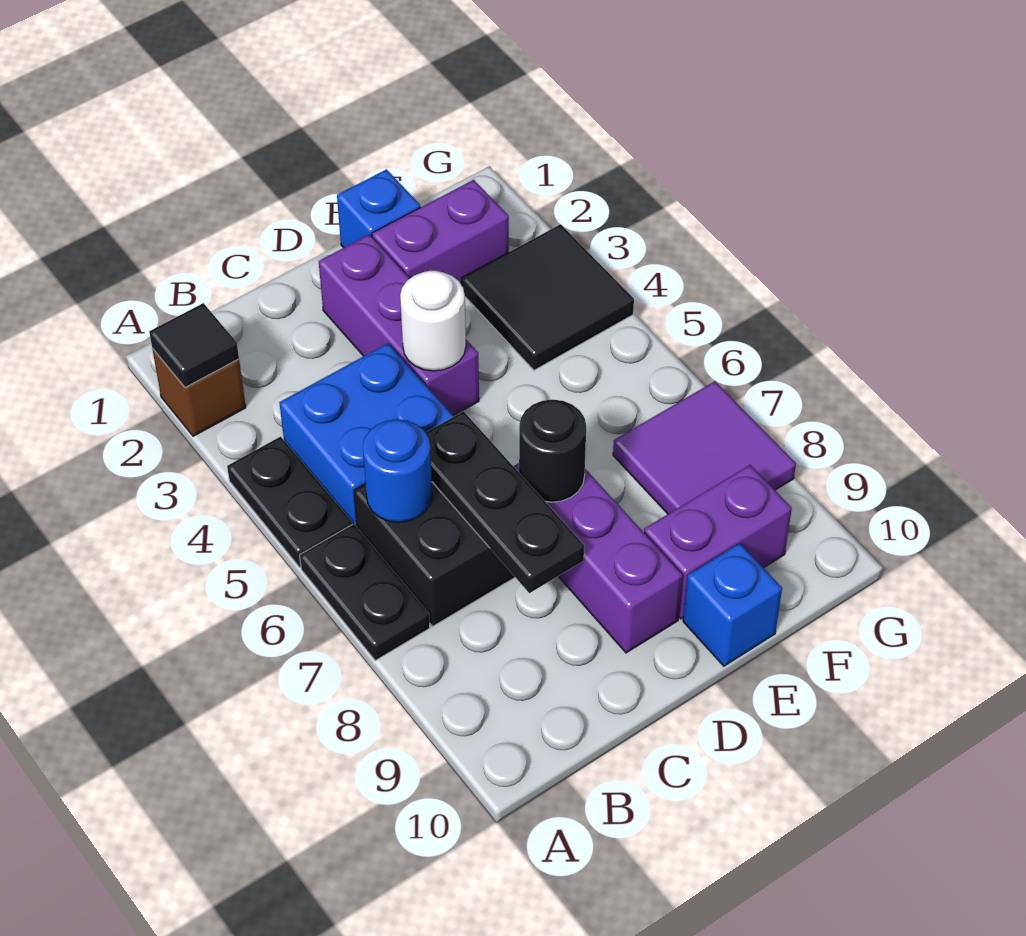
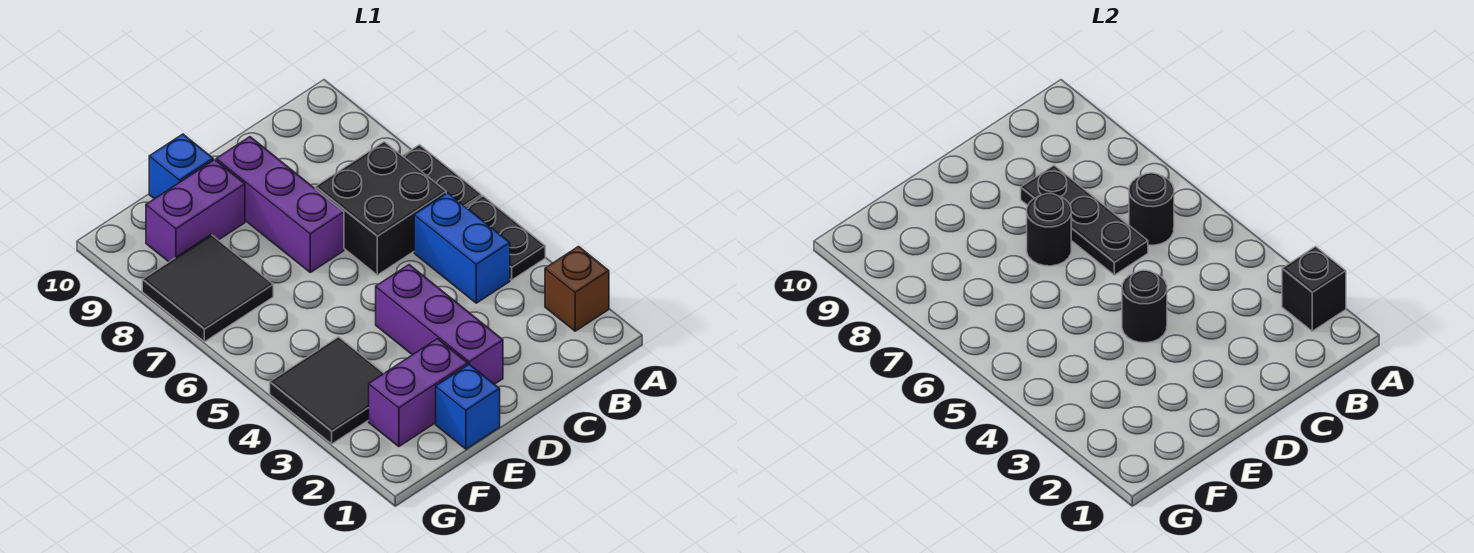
black 1x1 tile [149,303,239,387] -> black 1x1 brick [1282,247,1346,331]
blue 2x2 brick [279,343,454,527] -> blue 1x2 brick [414,193,510,303]
blue 1x1 round brick [363,419,432,522] -> black 1x1 round brick [1129,173,1174,245]
white 1x1 round brick [400,271,466,371] -> black 1x1 round brick [1122,270,1167,343]
purple 2x2 tile [613,381,796,514] -> black 2x2 tile [142,235,273,342]

